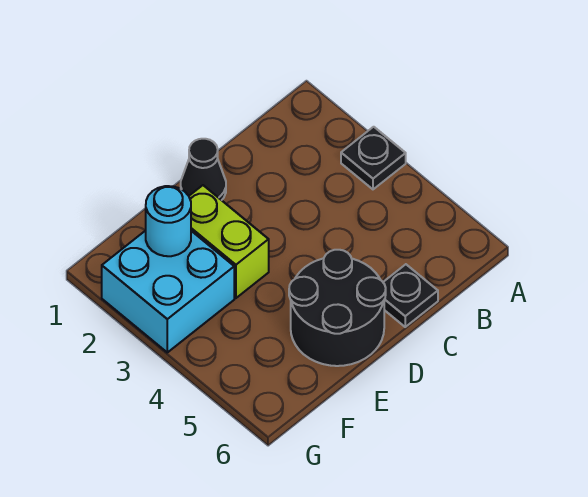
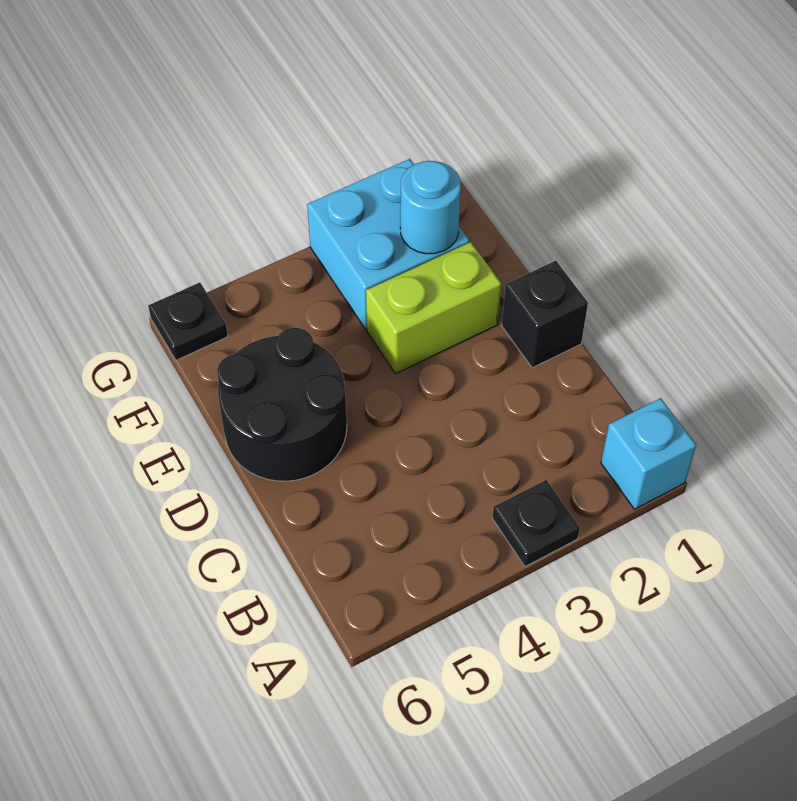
none -> cyan 1x1 brick [601,398,696,509]
black 1x1 plate [383,264,438,327] -> black 1x1 plate moved to [148,283,228,360]
black 1x1 cone [181,139,226,200] -> black 1x1 brick [502,261,588,368]

